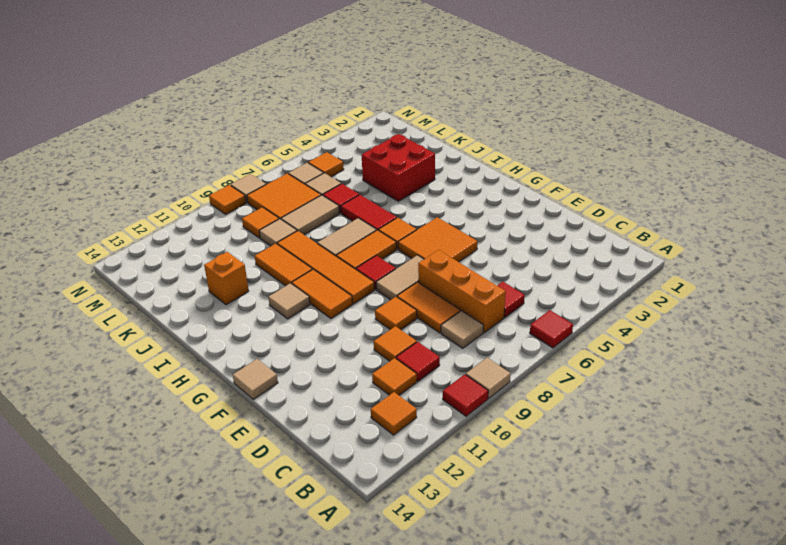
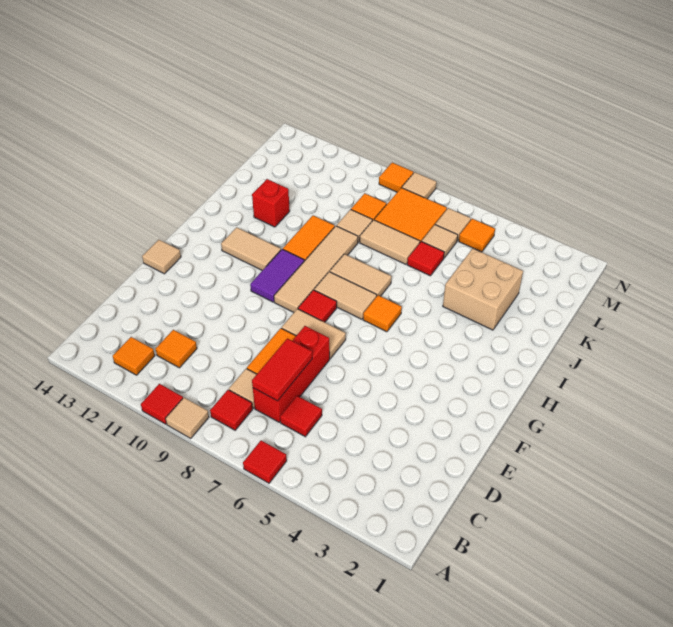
orange 1x3 brick [418,250,506,333] -> red 1x3 brick [253,326,330,422]
red 1x1 tile [396,342,440,381] -> red 1x1 tile moved to [210,390,253,430]
orange 1x1 tile [374,326,417,361] -> none
orange 1x1 tile [375,297,417,330] -> none
orange 2x2 tile [398,217,477,262] -> none
orange 1x4 tile [277,231,375,304] -> tan 1x4 tile [274,226,358,312]
orange 1x2 tile [292,269,353,319] -> purple 1x2 tile [250,249,304,302]
orange 1x2 tile [336,230,396,269] -> tan 1x2 tile [314,272,377,319]
tan 1x1 tile [268,283,310,319] -> tan 1x2 tile [221,227,281,270]
red 1x2 tile [341,195,397,230] -> red 1x2 tile moved to [252,339,312,401]
red 2x2 brick [362,134,435,201] -> tan 2x2 brick [443,248,523,330]
orange 1x1 brick [204,252,249,305] -> red 1x1 brick [252,179,290,227]

